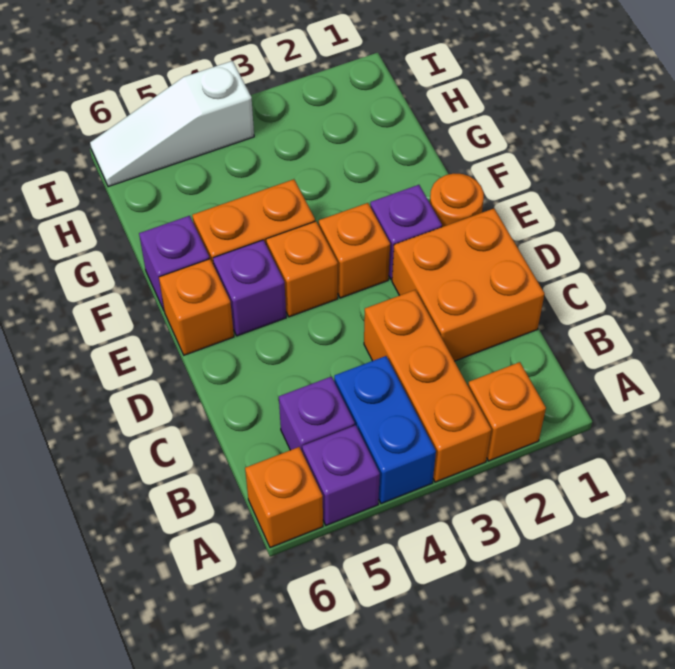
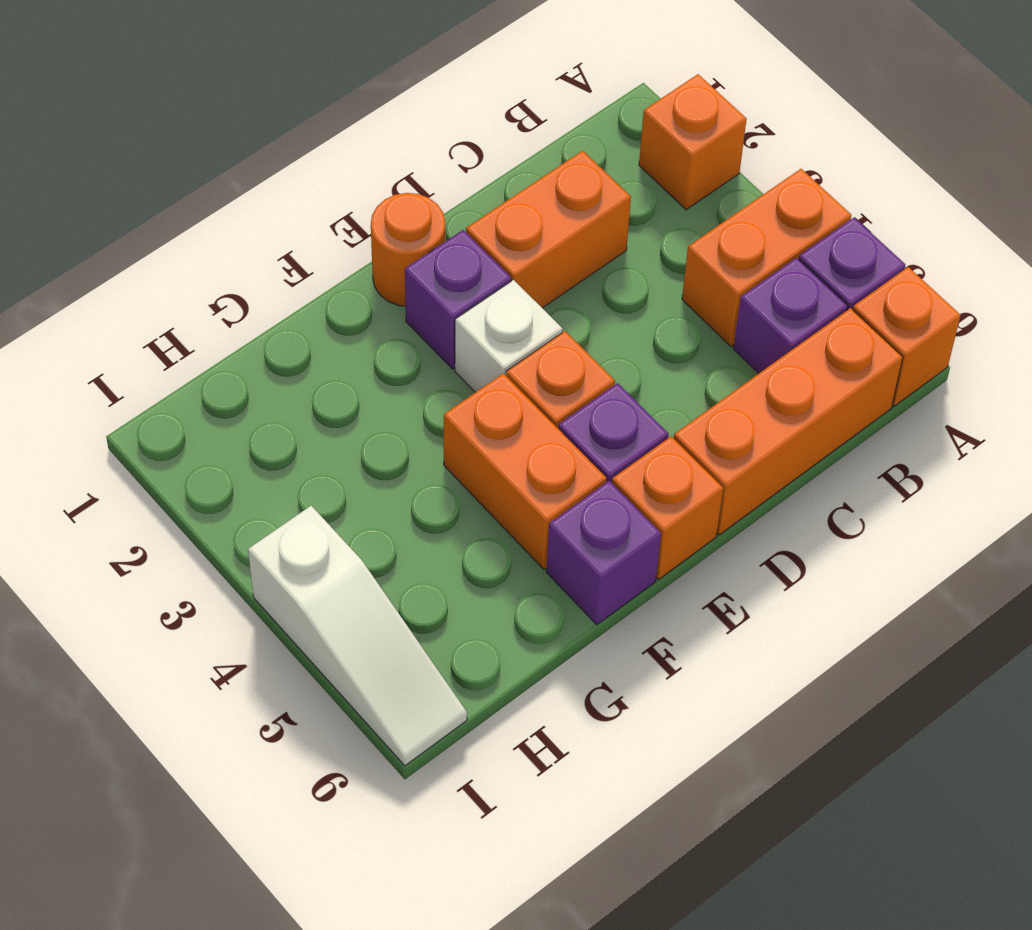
orange 1x3 brick [364,290,491,482] -> orange 1x3 brick moved to [674,308,903,535]
blue 1x2 brick [334,356,436,504] -> orange 1x2 brick [682,169,851,346]
orange 2x2 brick [392,209,544,361] -> orange 1x2 brick [466,151,631,308]
orange 1x1 brick [319,203,390,298] -> white 1x1 brick [455,280,562,392]

